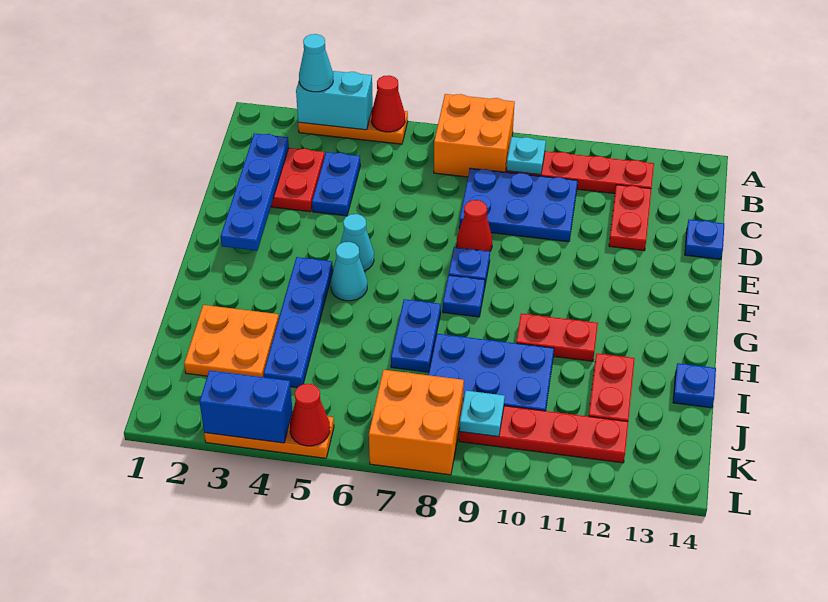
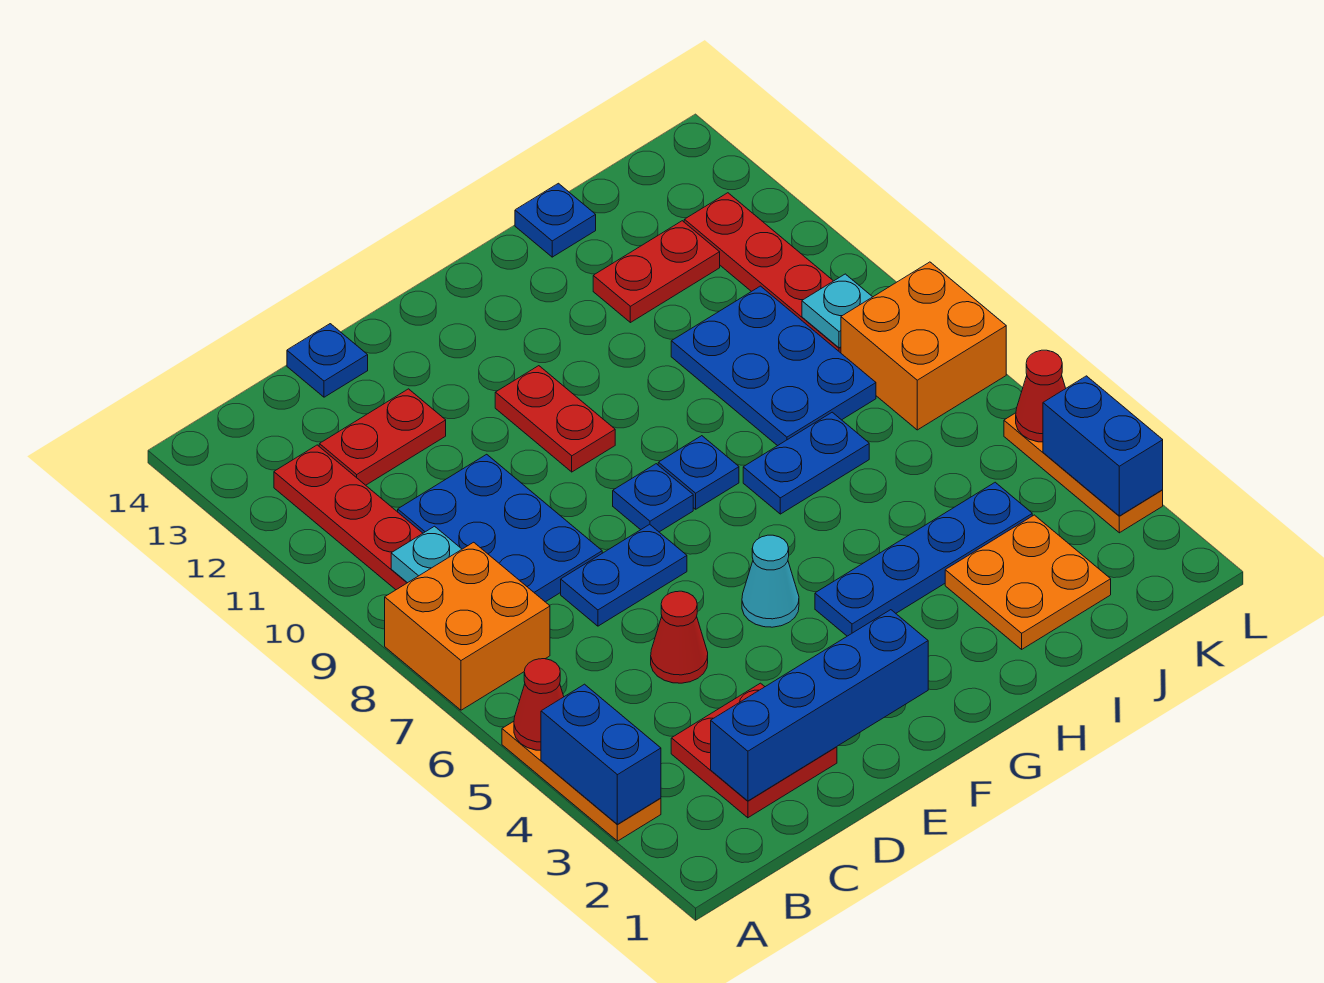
cyan 1x2 brick [296,71,373,130] -> blue 1x2 brick [541,684,661,825]
cyan 1x1 cone [299,34,333,92] -> none
blue 1x4 plate [221,133,289,251] -> blue 1x4 brick [711,610,928,801]
blue 1x2 plate [312,152,360,216] -> blue 1x2 plate moved to [561,524,687,626]
red 1x1 cone [457,200,492,251] -> red 1x1 cone moved to [651,591,708,683]
cyan 1x1 cone [331,242,367,301] -> none
red 1x2 plate [516,314,598,361] -> red 1x2 plate moved to [495,366,615,472]

